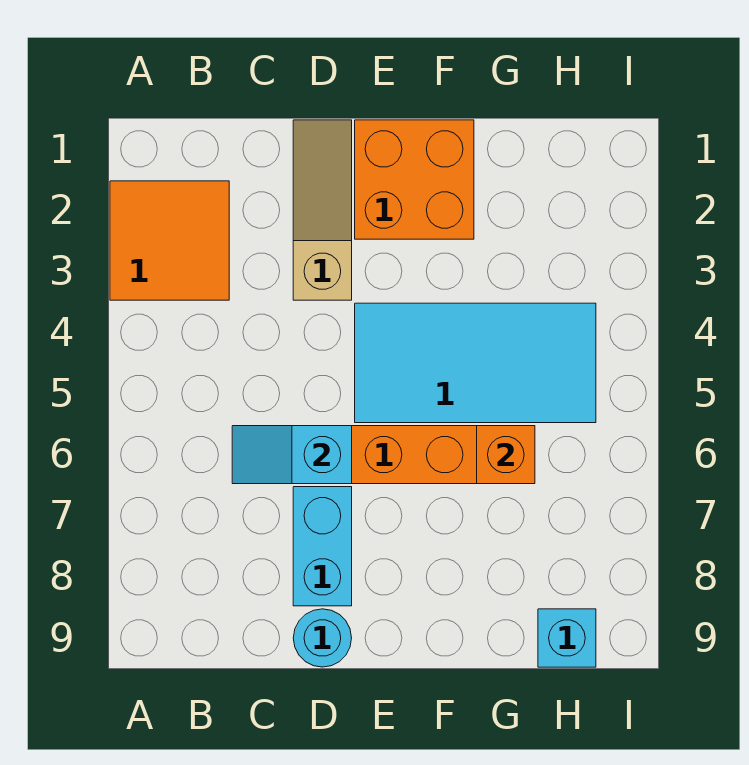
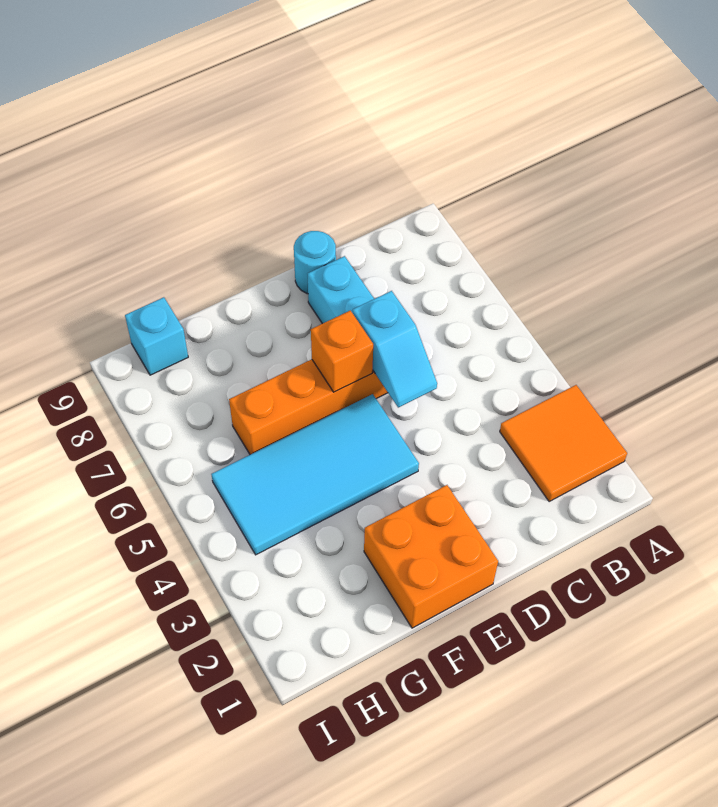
cyan 1x2 slope [232,426,352,484] -> cyan 1x2 slope turned to [353,291,437,407]
tan 1x3 slope [293,120,352,300] -> none
orange 1x1 brick [477,426,535,484] -> orange 1x1 brick moved to [311,310,373,392]

